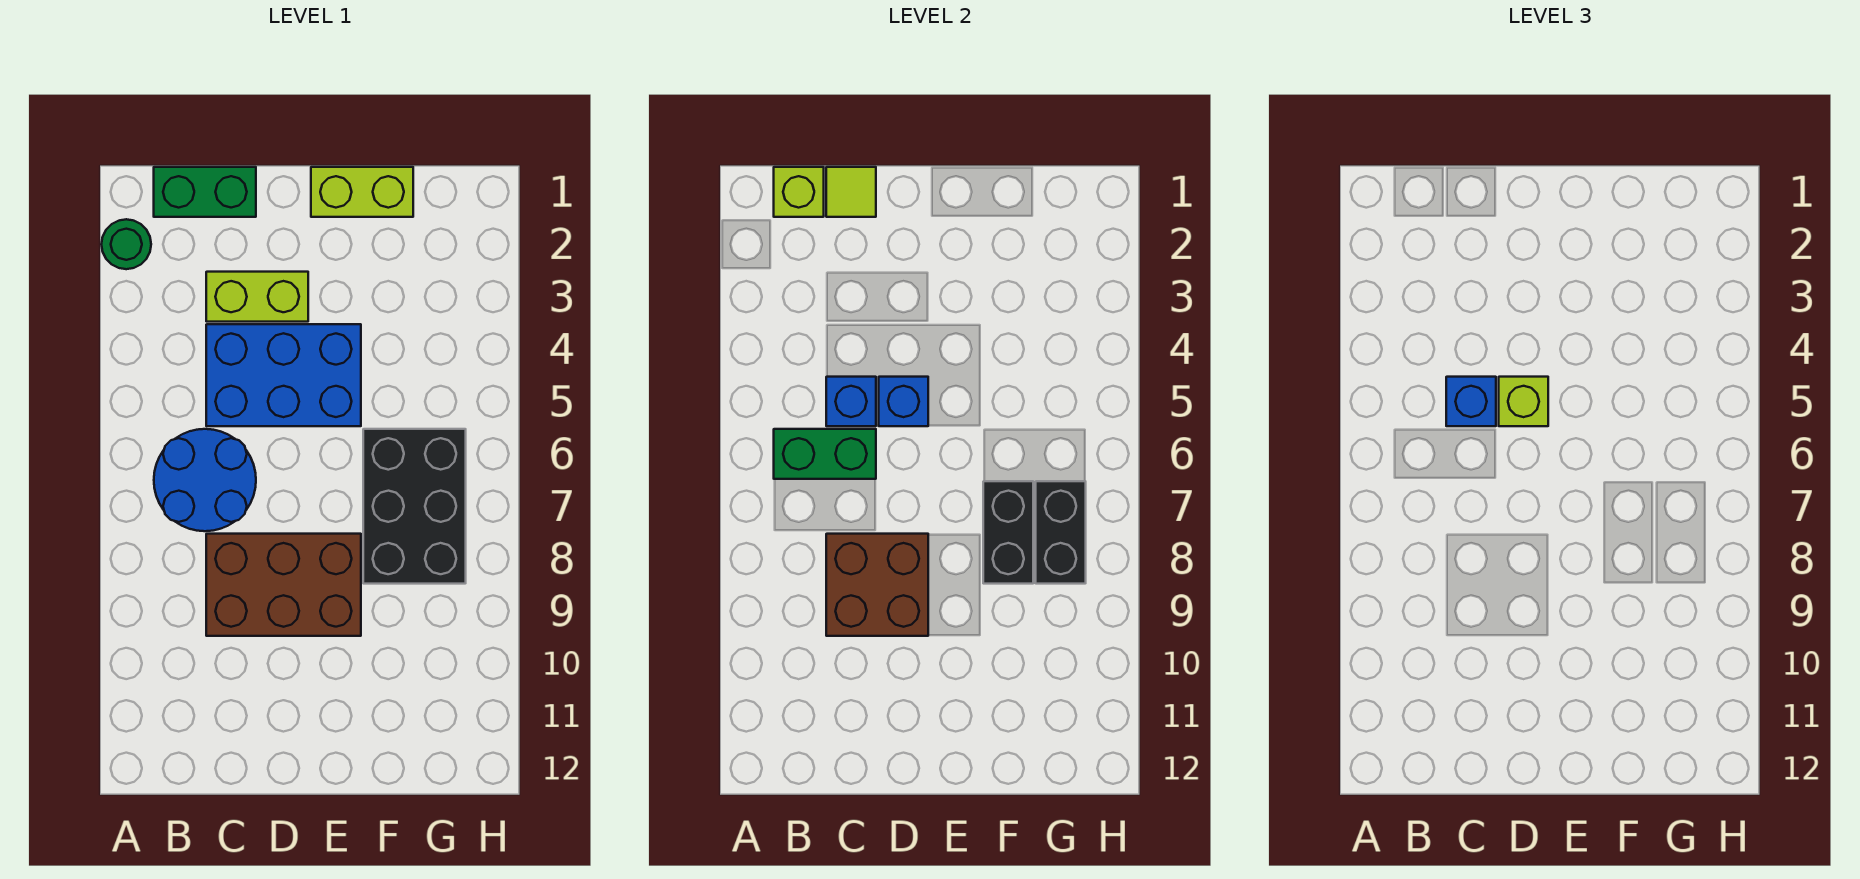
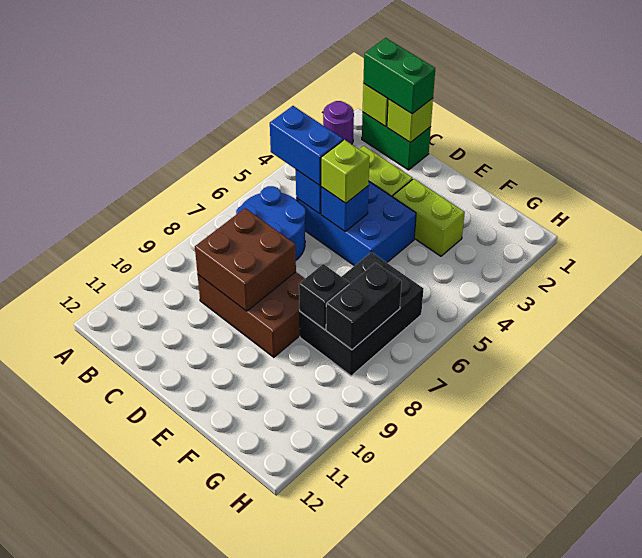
green 1x1 round brick [101,219,151,269] -> purple 1x1 round brick [323,101,354,144]
green 1x2 brick [774,429,876,479] -> green 1x2 brick moved to [363,38,435,114]
lime 1x1 tile [826,167,876,217] -> lime 1x1 brick [387,98,433,143]
blue 1x1 brick [1446,377,1496,426] -> blue 1x2 brick [270,106,343,186]
lime 1x2 brick [311,167,413,217] -> lime 1x2 brick moved to [393,179,465,256]
black 1x2 brick [983,481,1033,584] -> black 1x1 brick [299,264,349,330]

